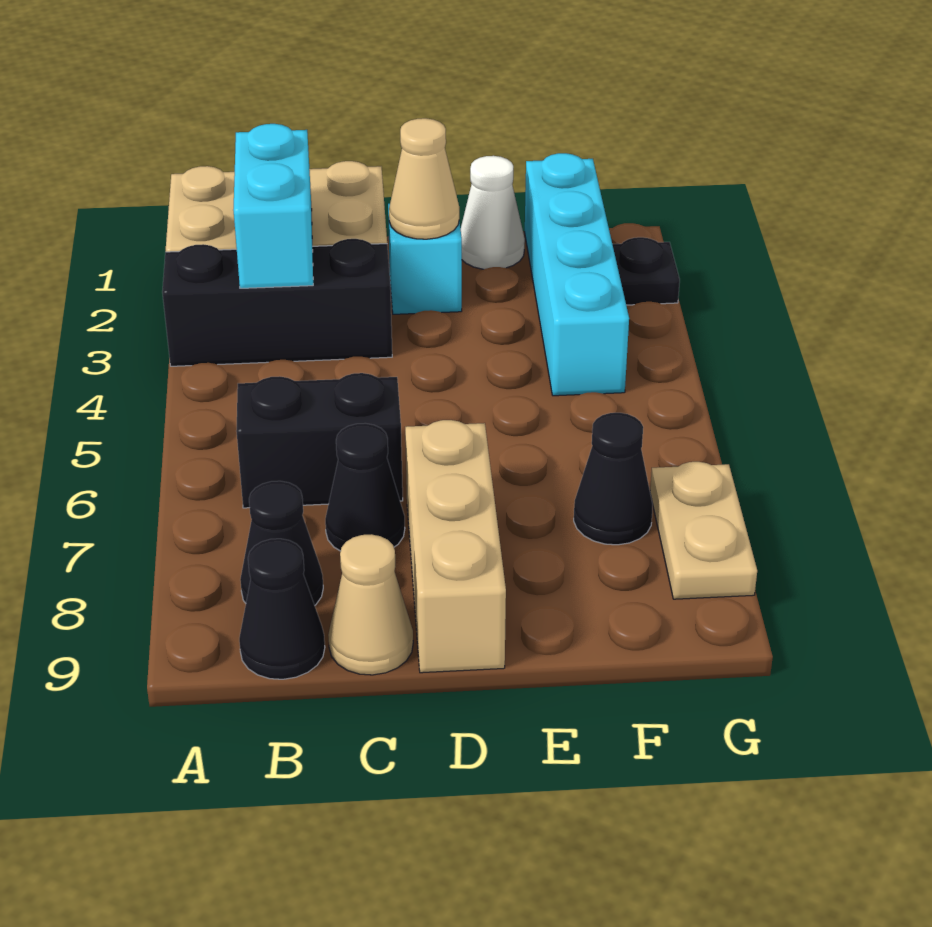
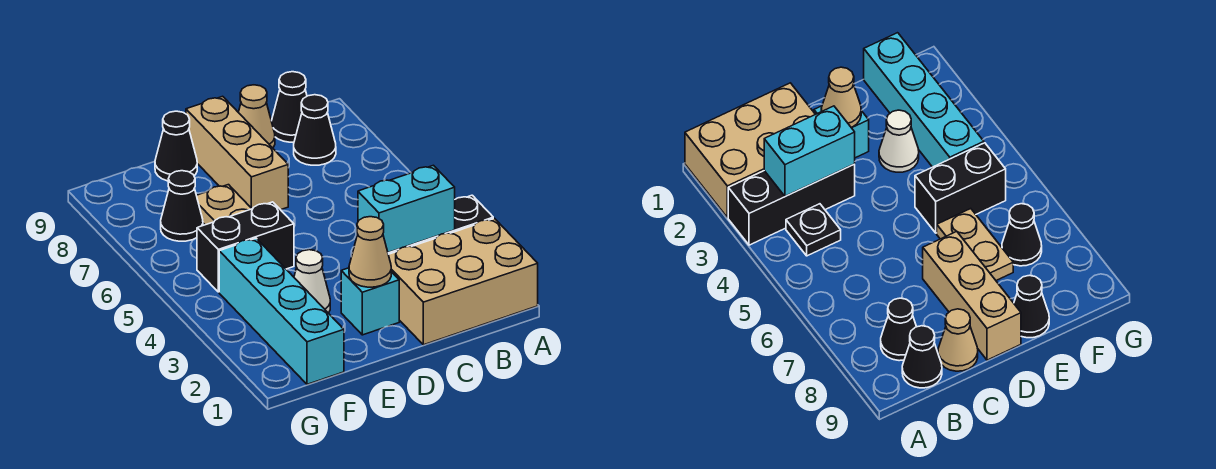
cyan 1x2 brick [233,124,313,288] -> cyan 1x2 brick turned to [358,165,455,252]
black 1x2 brick [236,373,403,508] -> black 1x2 brick moved to [197,202,294,292]
black 1x1 cone [325,423,405,551] -> black 1x1 cone moved to [155,111,197,181]
white 1x1 cone [461,156,525,269] -> white 1x1 cone moved to [294,250,330,313]
black 1x1 plate [612,237,680,305] -> black 1x1 plate moved to [786,204,841,256]
tan 1x2 plate [650,462,757,599] -> tan 1x2 plate moved to [197,185,252,225]

